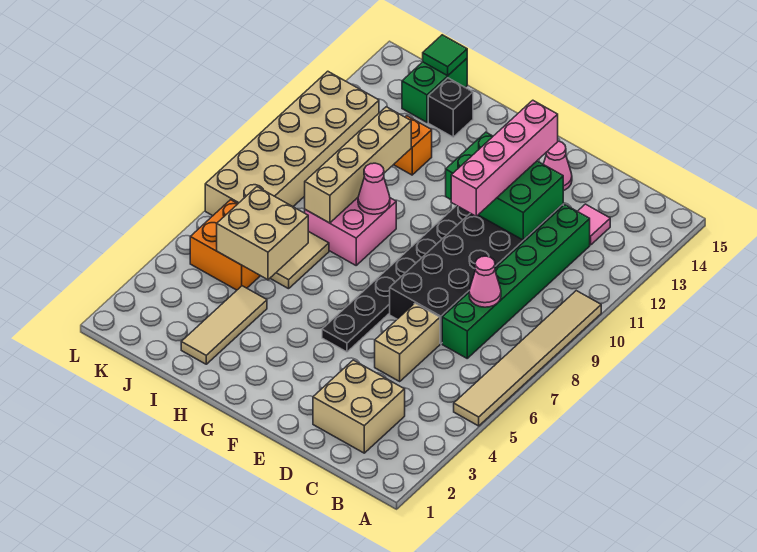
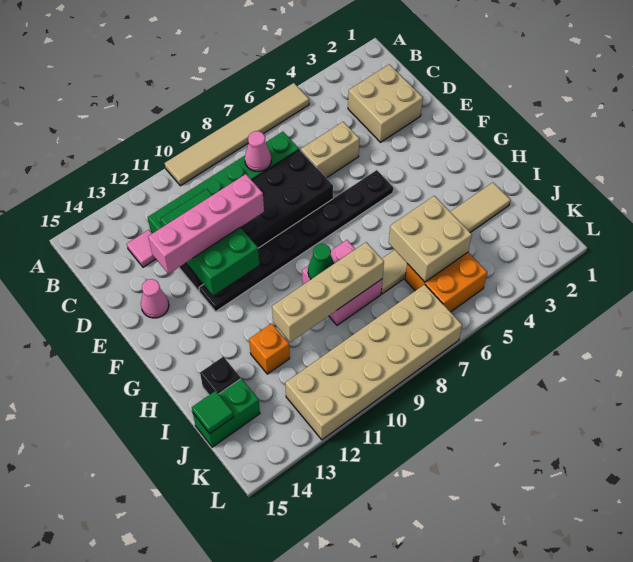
pink 1x1 cone [358,163,390,214] -> green 1x1 cone [308,244,334,279]

